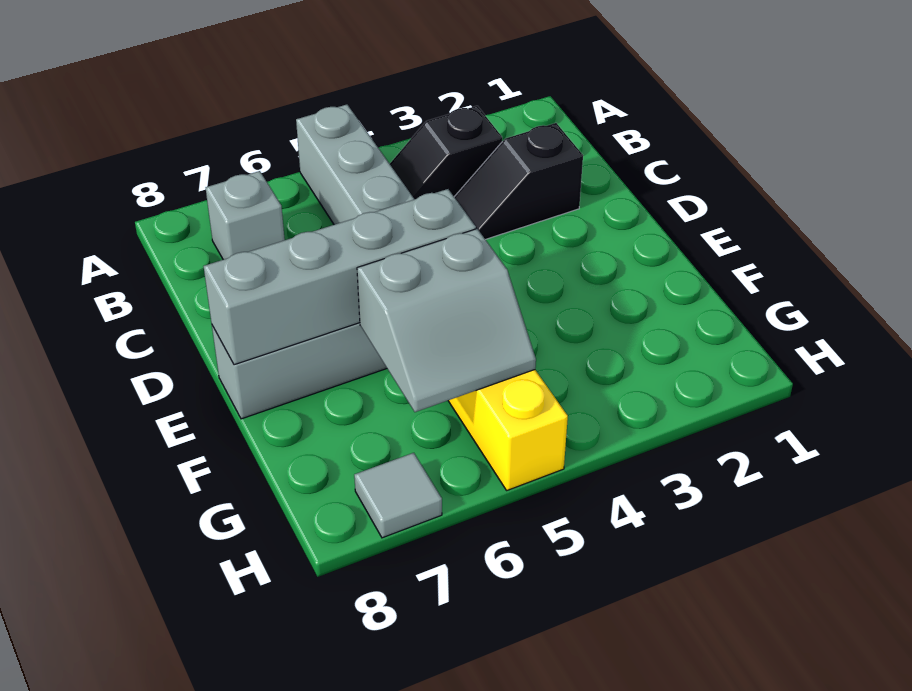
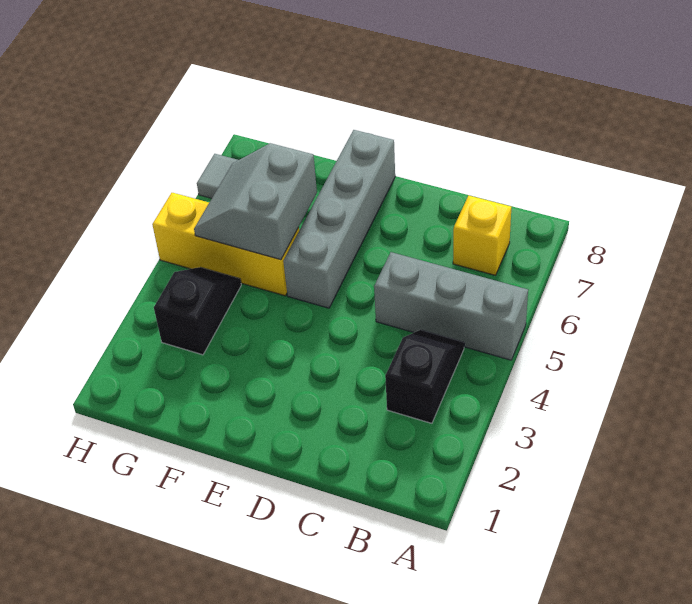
grey 1x1 brick [206,171,285,260] -> yellow 1x1 brick [453,196,511,275]
black 1x2 slope [455,123,583,240] -> black 1x2 slope moved to [154,267,241,355]
grey 1x4 brick [204,189,476,365] -> none

